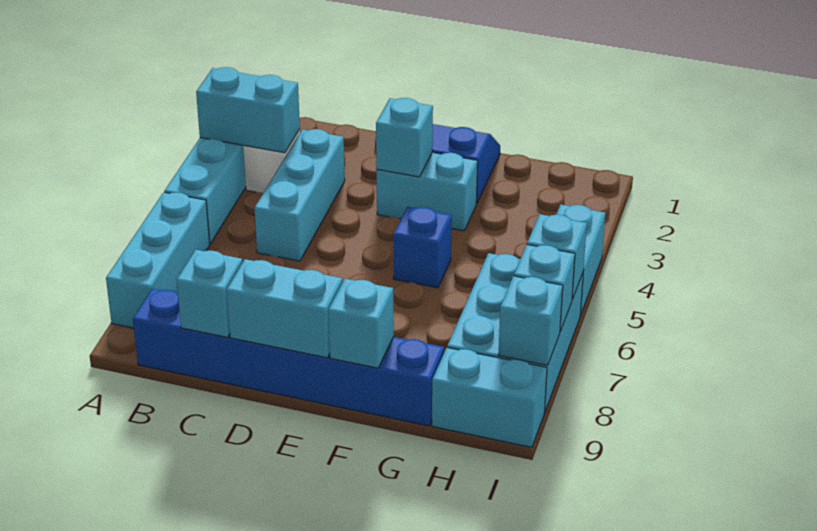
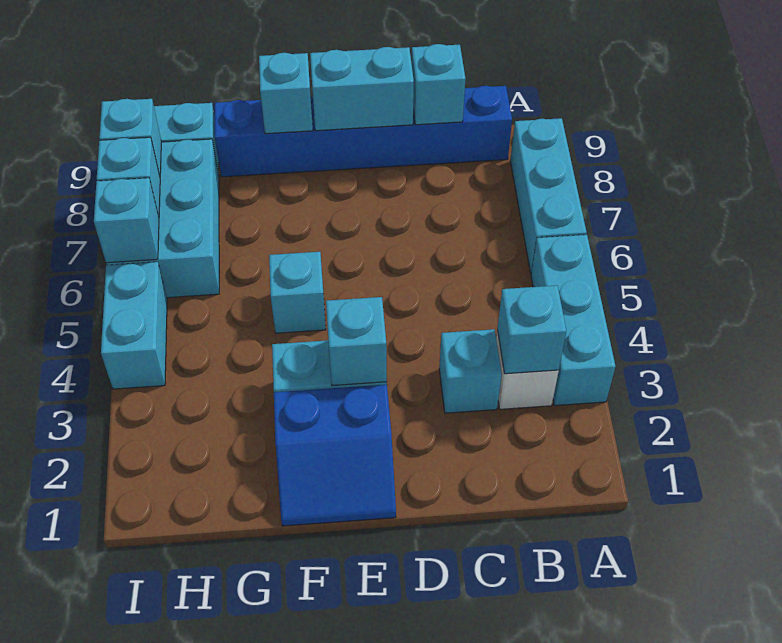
cyan 1x2 brick [196,67,300,153] -> cyan 1x1 brick [497,285,566,374]
cyan 1x3 brick [254,129,345,261] -> cyan 1x1 brick [439,329,502,413]
blue 1x1 brick [393,207,452,288] -> cyan 1x1 brick [269,252,326,333]

